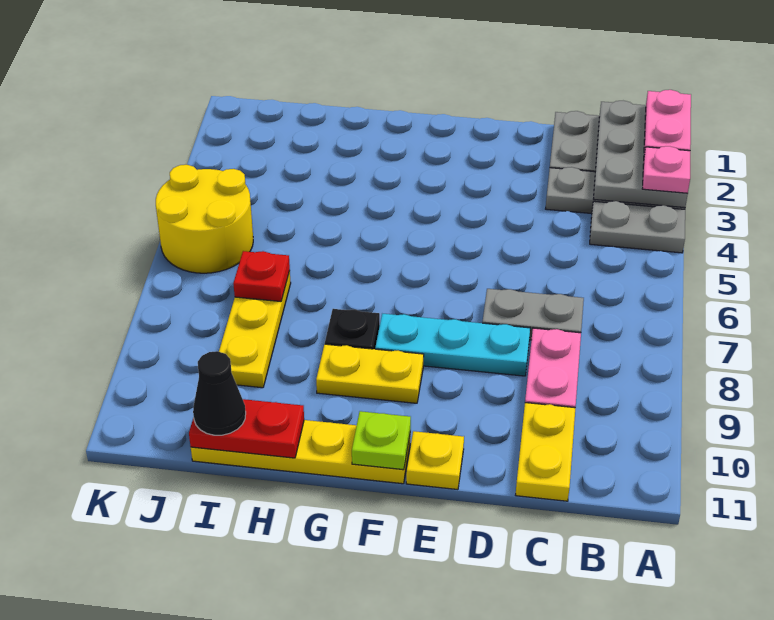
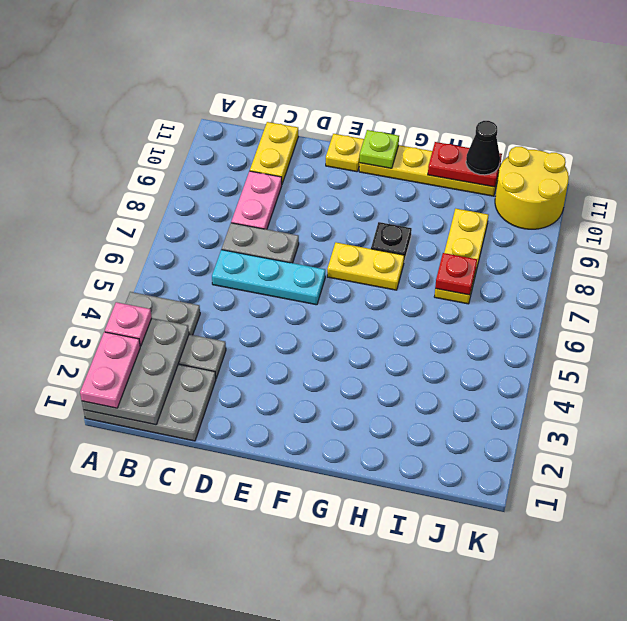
cyan 1x3 plate [375,314,530,376] -> cyan 1x3 plate moved to [212,250,325,305]
yellow 1x2 plate [316,344,424,403] -> yellow 1x2 plate moved to [327,242,404,290]
yellow 2x2 round brick [156,165,253,273] -> yellow 2x2 round brick moved to [495,147,569,229]

